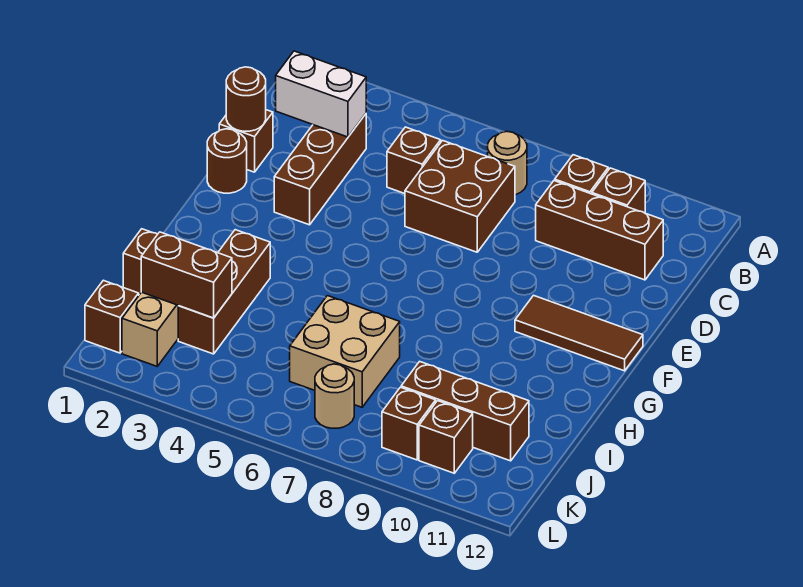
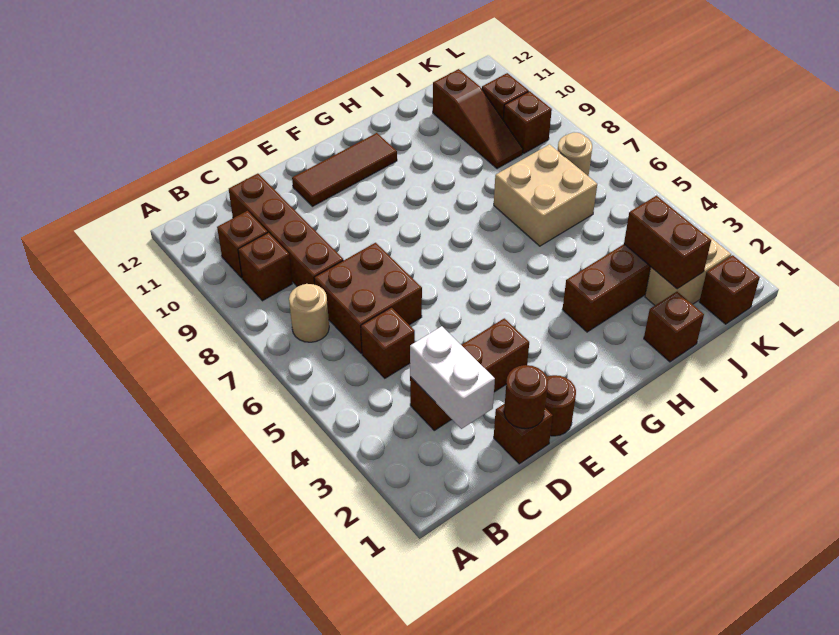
brown 1x3 brick [536,181,663,280] -> brown 1x4 brick [229,174,343,287]
brown 1x3 tile [515,295,643,371] -> brown 1x3 tile turned to [292,133,397,206]
brown 1x3 brick [401,361,529,461] -> brown 1x3 slope [433,69,523,169]

